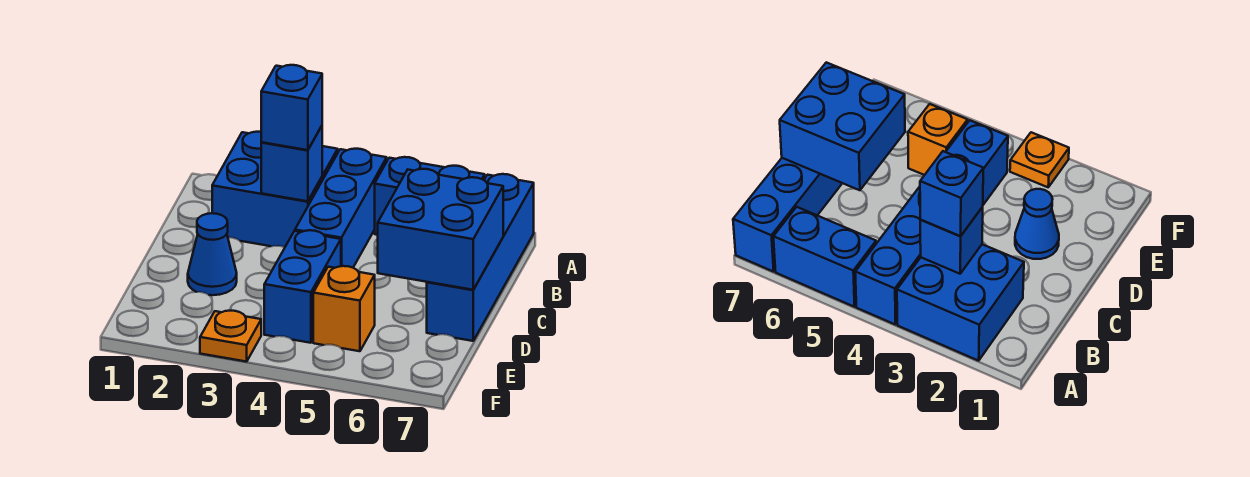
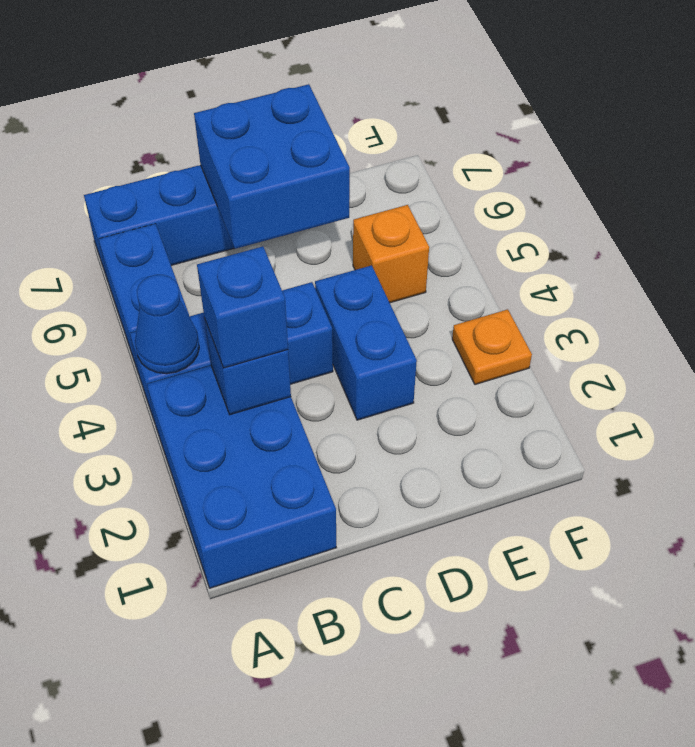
blue 2x2 brick [212,132,338,247] -> blue 2x3 brick [147,366,336,588]
blue 1x1 cone [188,213,237,295] -> blue 1x1 cone moved to [135,275,199,374]
blue 1x2 brick [264,230,341,343] -> blue 1x2 brick turned to [315,265,417,420]

